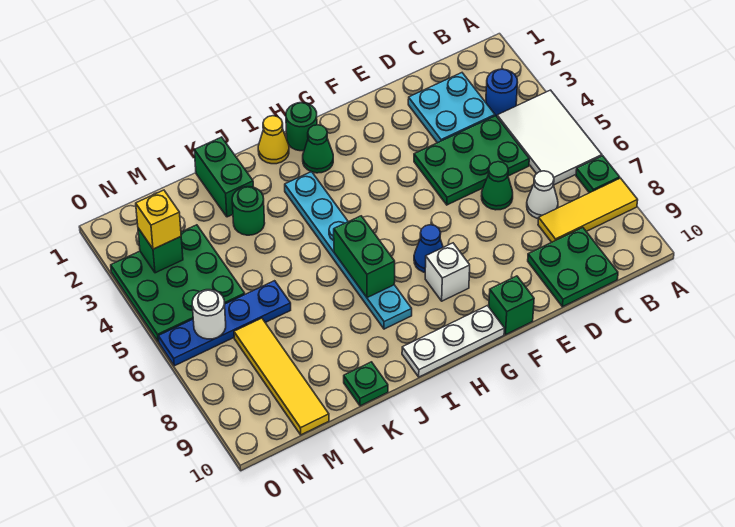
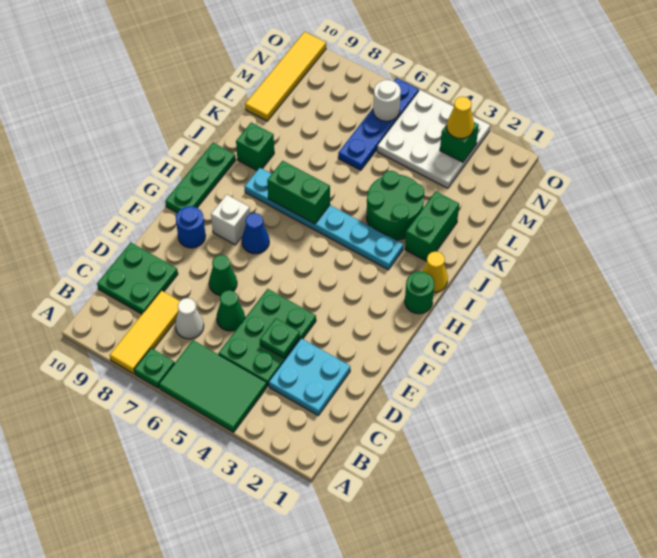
white 2x3 tile [497,90,602,185] -> green 2x3 tile [159,340,267,432]
blue 1x1 round brick [486,69,518,116] -> blue 1x1 round brick moved to [176,206,206,248]
green 1x1 brick [489,276,534,335] -> green 1x1 brick moved to [236,123,274,170]
white 1x3 plate [402,306,504,377] -> green 1x3 plate [165,143,236,213]
green 1x1 cone [303,125,333,173] -> green 1x1 cone moved to [209,255,237,296]
green 1x2 brick [194,137,253,217] -> green 1x2 brick turned to [405,191,459,261]
green 1x1 round brick [232,187,265,235] -> green 2x2 round brick [367,171,424,240]
green 1x1 plate [344,362,388,406] -> green 1x1 plate moved to [260,318,300,358]
green 3x3 plate [111,225,245,342] -> white 3x3 plate [377,90,490,188]
yellow 1x4 tile [234,318,329,435] -> yellow 1x4 tile turned to [245,32,326,121]
yellow 1x1 brick [136,190,181,249] -> yellow 1x1 cone [447,97,474,139]

